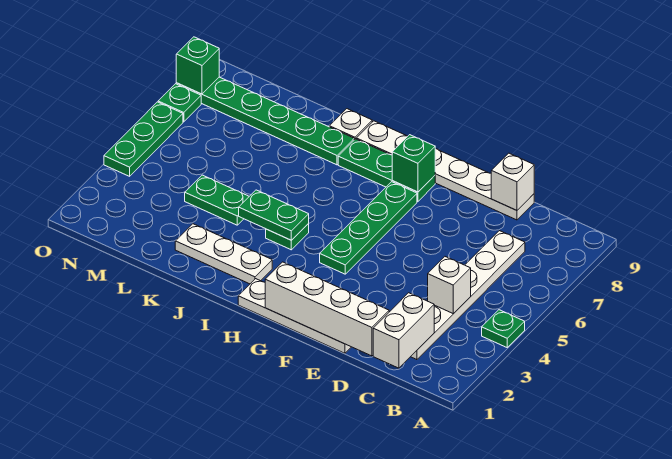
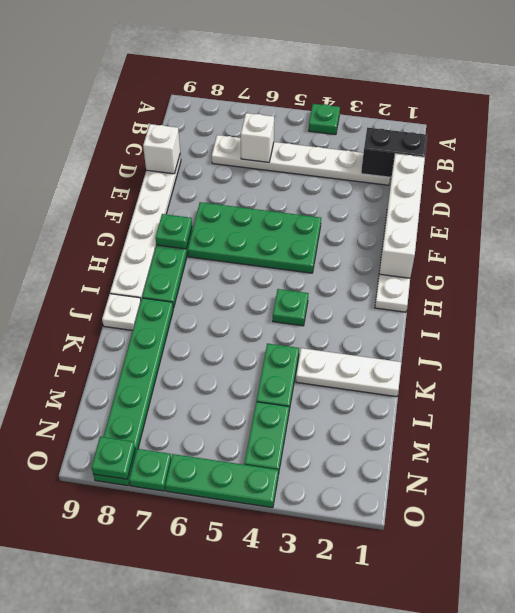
white 1x2 brick [373,293,434,368] -> black 1x2 brick [361,127,427,177]
white 1x1 brick [428,257,471,314] -> white 1x1 brick moved to [241,113,274,162]
green 1x4 plate [320,182,417,274] -> green 2x4 plate [188,202,321,273]
green 1x1 brick [392,135,435,192] -> green 1x1 plate [155,214,192,249]
white 1x3 plate [175,224,272,284] -> white 1x3 plate turned to [296,348,401,397]
green 1x2 plate [239,190,309,240] -> green 1x2 plate moved to [244,402,289,474]
green 1x1 brick [176,37,219,94] -> green 1x1 plate [92,437,135,479]

